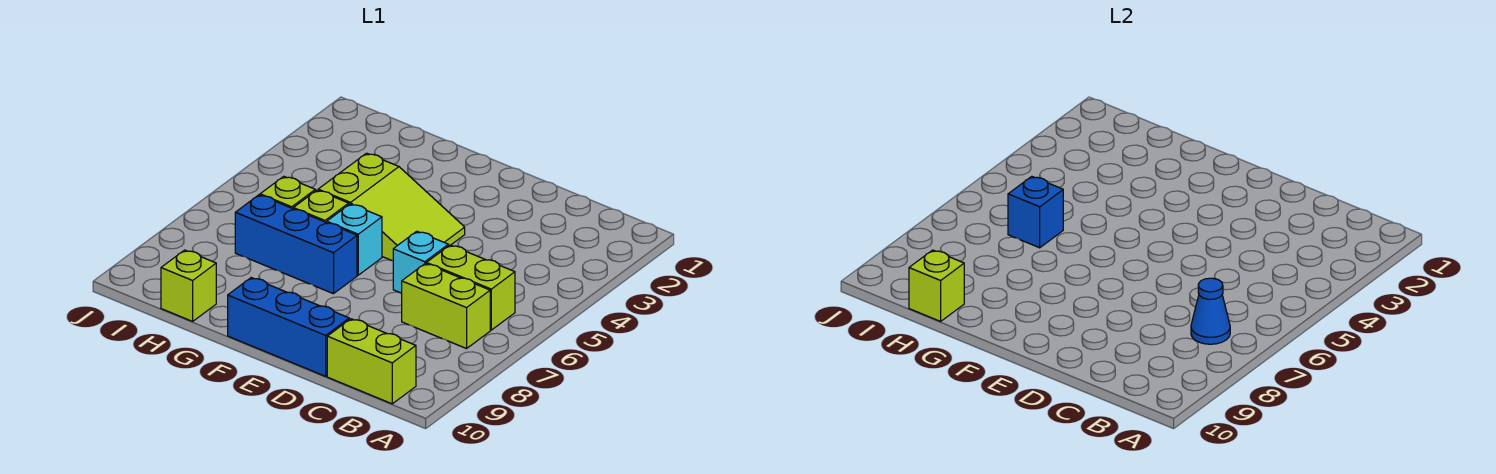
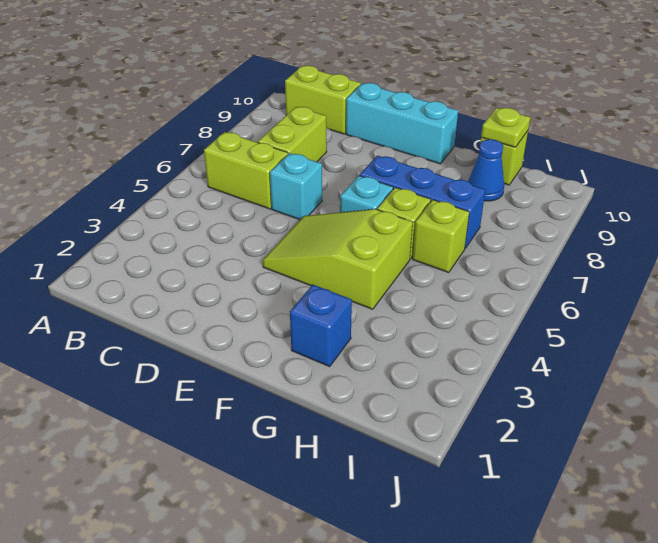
lime 1x2 brick [402,263,490,349] -> lime 1x2 brick turned to [258,107,327,162]
blue 1x1 cone [1191,278,1230,344] -> blue 1x1 cone moved to [468,139,504,201]
blue 1x3 brick [228,278,349,376] -> cyan 1x3 brick [346,83,458,164]
blue 1x1 brick [1008,176,1063,248] -> blue 1x1 brick moved to [290,285,352,367]
lime 1x1 brick [909,250,964,321] -> lime 1x1 plate [481,108,530,147]

